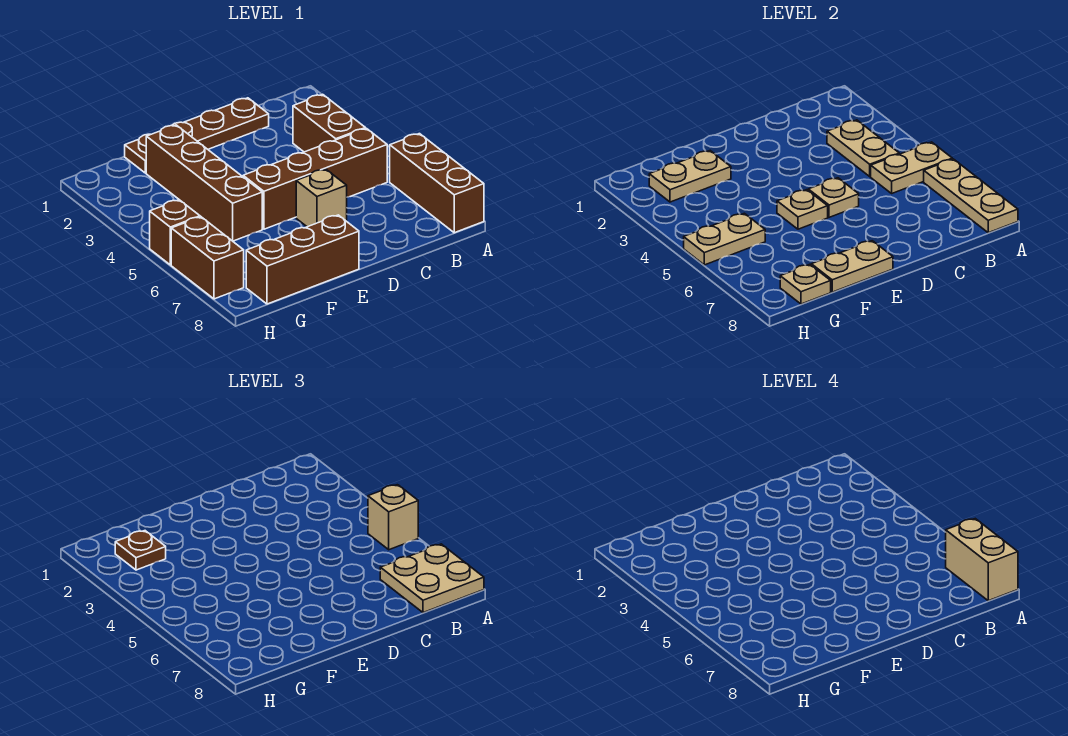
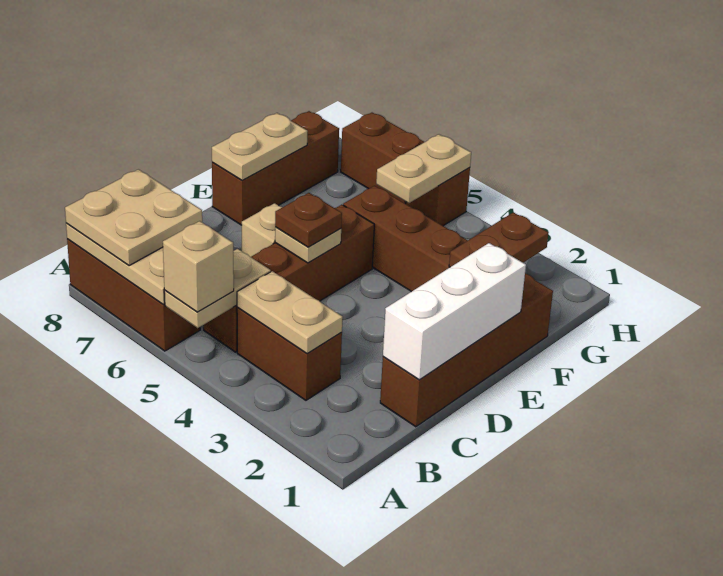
tan 1x2 brick [946,519,1018,601] -> none
brown 1x4 plate [125,98,269,173] -> brown 1x4 brick [380,274,553,427]
none -> white 1x3 brick [383,243,526,380]
tan 1x1 plate [777,190,828,229] -> none
tan 1x2 plate [649,151,731,202] -> brown 1x2 plate [449,212,548,267]
brown 1x1 plate [115,531,166,570] -> brown 1x1 plate moved to [275,193,342,247]
tan 1x1 plate [780,264,831,304] -> none

